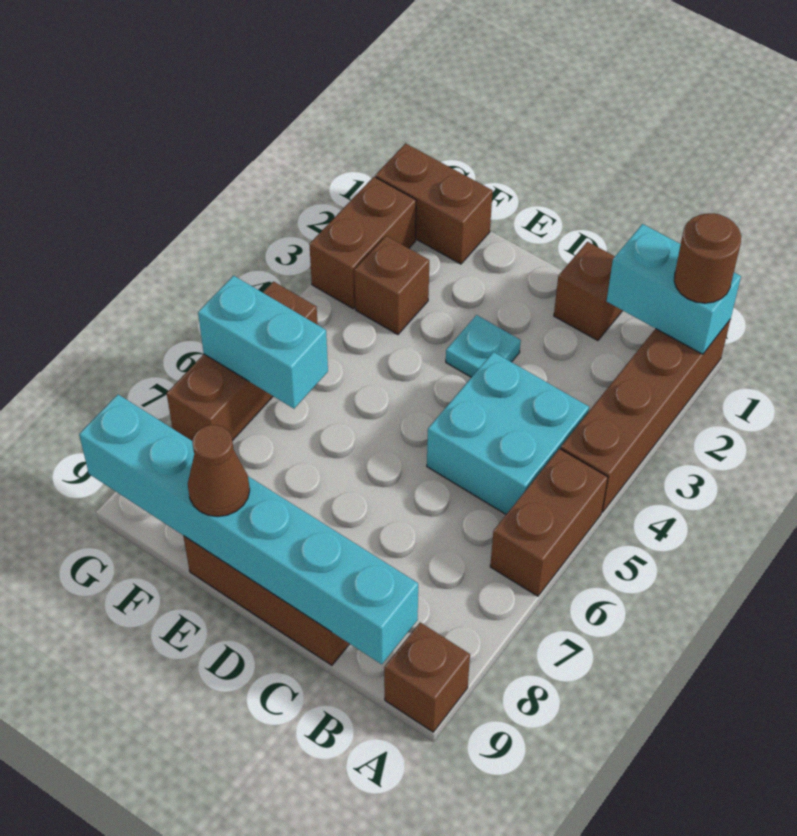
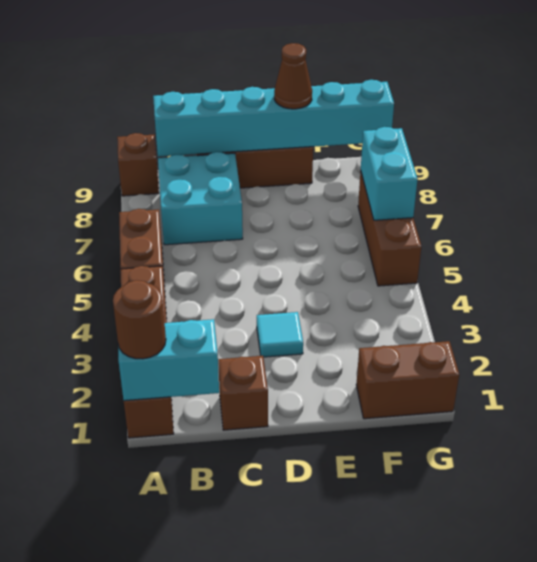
cyan 2x2 brick [427,352,589,514] -> cyan 2x2 brick moved to [158,152,243,245]
cyan 1x1 plate [446,315,521,377] -> cyan 1x1 tile [257,312,303,357]
brown 1x1 brick [355,236,429,335] -> none
cyan 1x2 brick [198,276,328,409] -> cyan 1x2 brick turned to [361,127,418,220]
brown 1x2 brick [309,177,416,309] -> none

